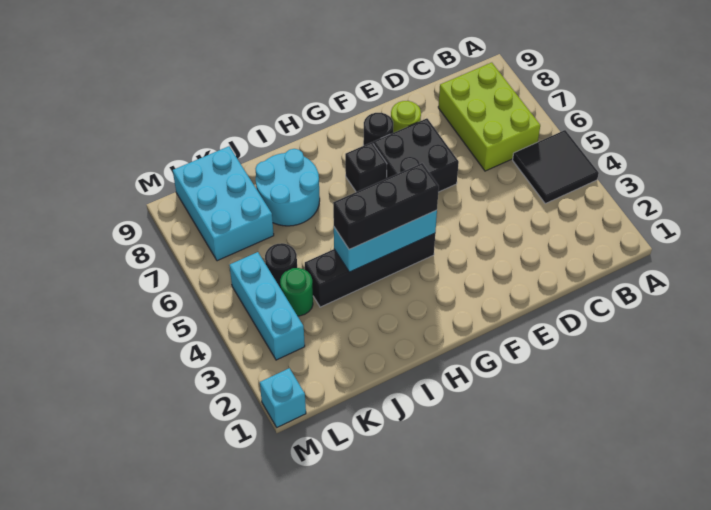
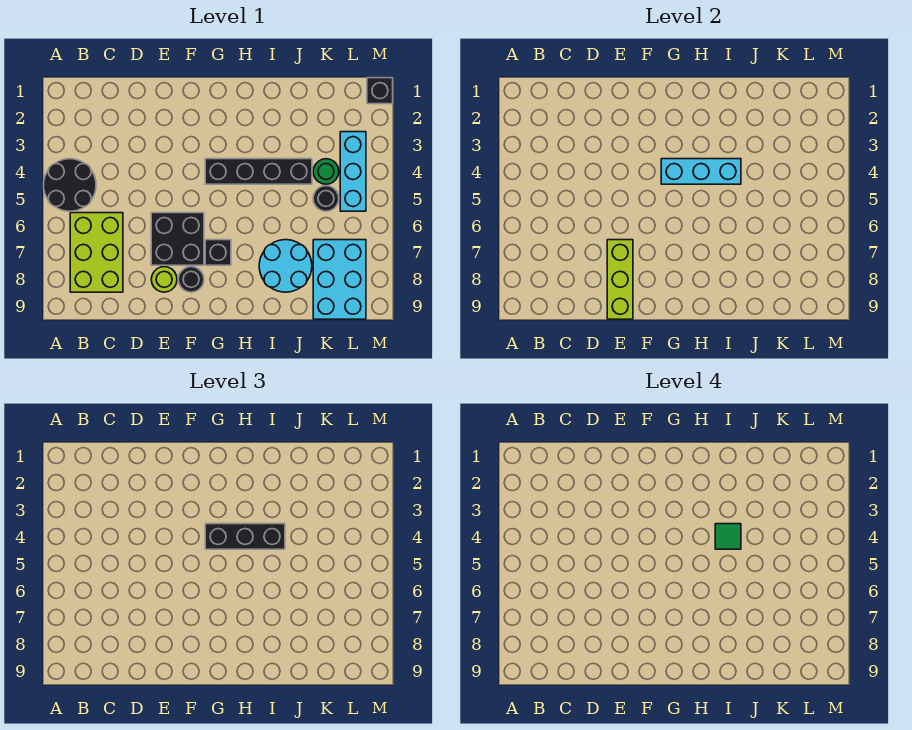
black 2x2 tile [513,130,599,204] -> black 2x2 round brick [44,159,96,211]
none -> lime 1x3 brick [607,240,633,319]
none -> green 1x1 tile [715,524,741,549]
cyan 1x1 brick [260,368,306,427] -> black 1x1 brick [367,78,393,104]

